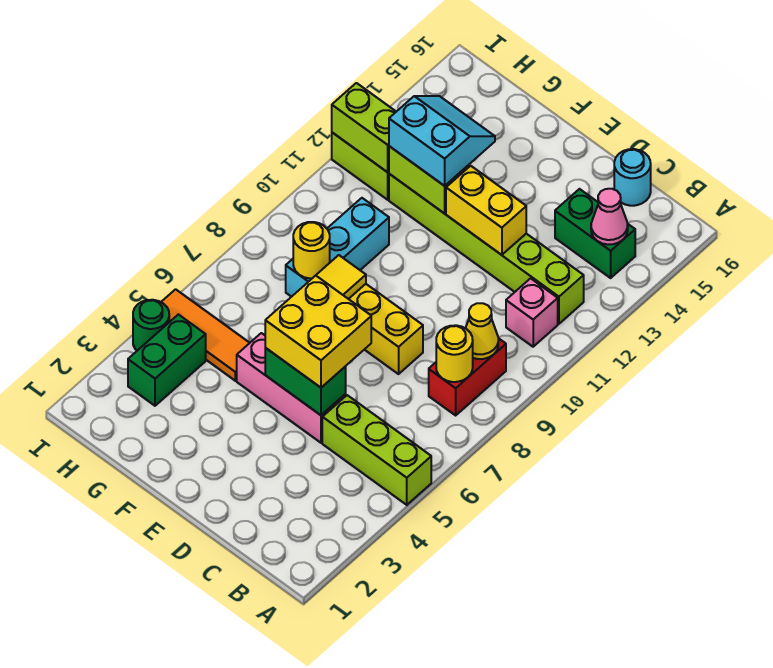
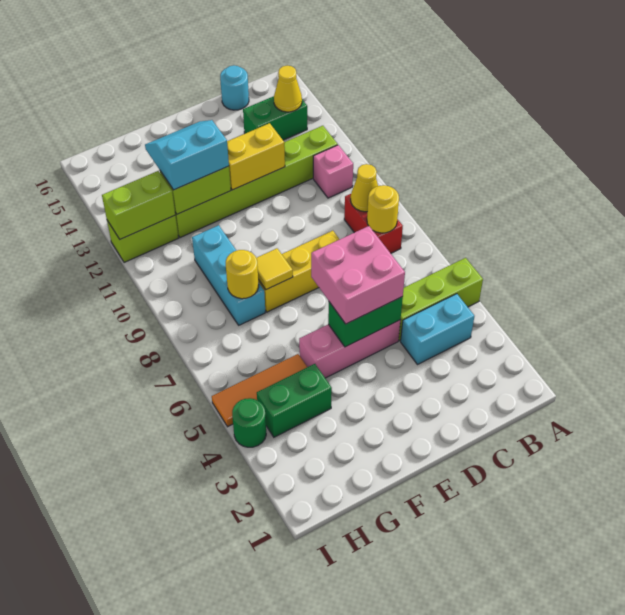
none -> cyan 1x2 brick [401,294,474,364]
pink 1x1 cone [591,189,628,245] -> yellow 1x1 cone [274,66,302,112]
yellow 2x2 brick [265,276,371,388] -> pink 2x2 brick [311,226,405,324]
green 1x2 brick [128,314,206,406] -> green 1x2 brick turned to [257,364,332,437]

